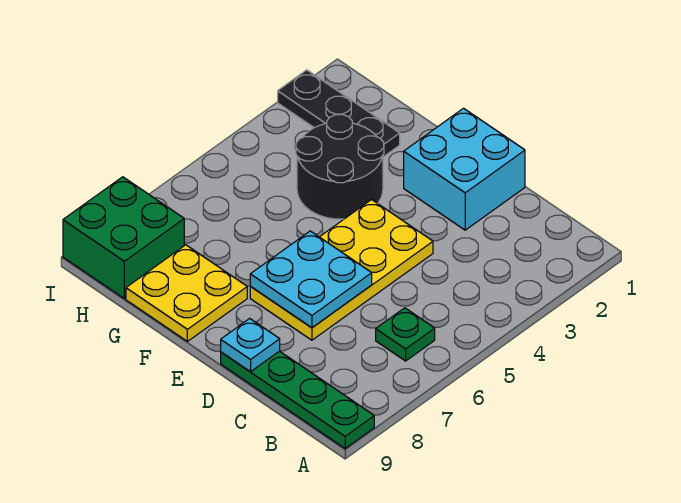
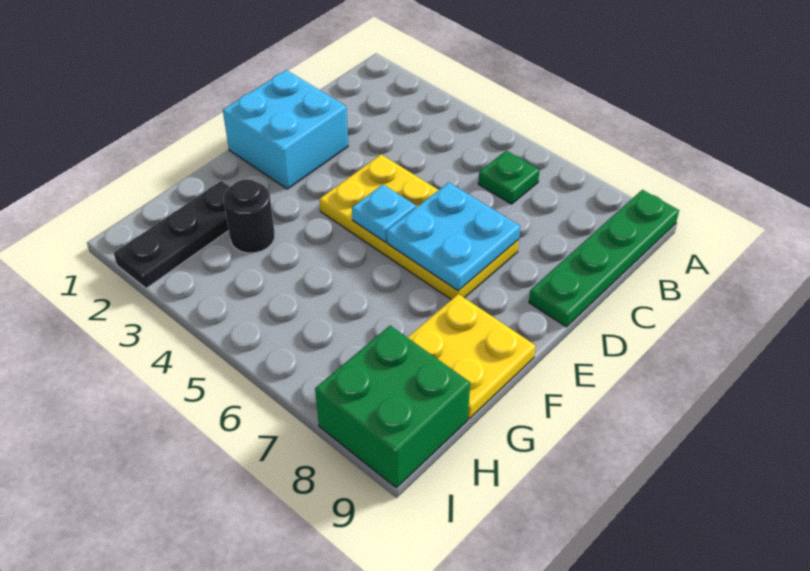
cyan 1x1 plate [221,319,280,372] -> cyan 1x1 plate moved to [352,185,416,242]
black 2x2 round brick [296,114,384,219] -> black 1x1 round brick [224,179,275,253]

